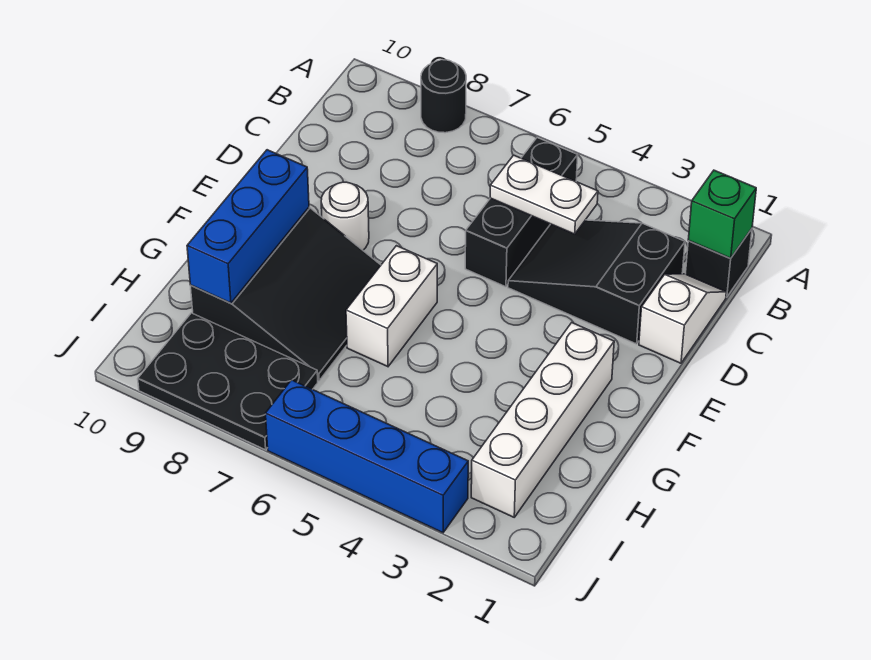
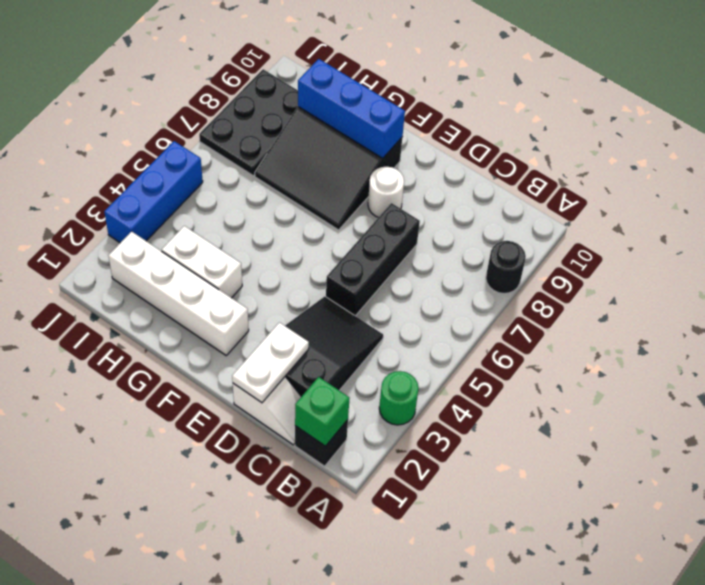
none -> green 1x1 round brick [379,371,419,425]
black 1x3 brick [465,138,578,287] -> black 1x3 brick turned to [326,203,420,316]
white 1x2 plate [490,155,598,234] -> white 1x2 plate moved to [232,322,309,403]
white 1x2 brick [346,246,437,367] -> white 1x2 brick moved to [162,226,242,298]
blue 1x4 brick [266,380,468,533] -> blue 1x3 brick [104,141,203,243]

